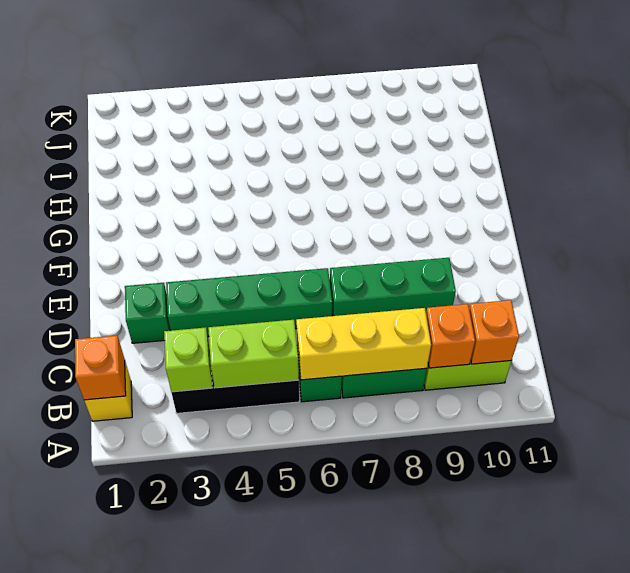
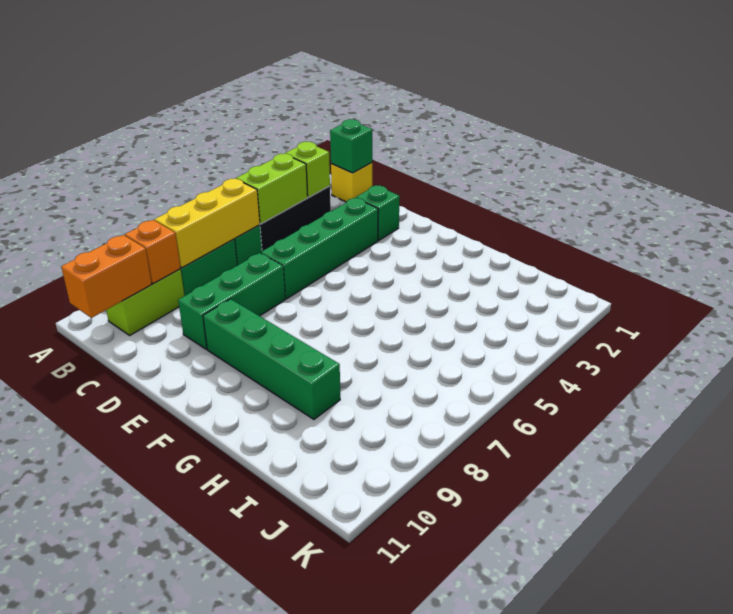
orange 1x1 brick [75,335,126,400] -> green 1x1 brick [330,119,373,173]
orange 1x1 brick [469,300,519,364] -> orange 1x2 brick [61,235,152,318]
none -> green 1x4 brick [203,299,340,419]

